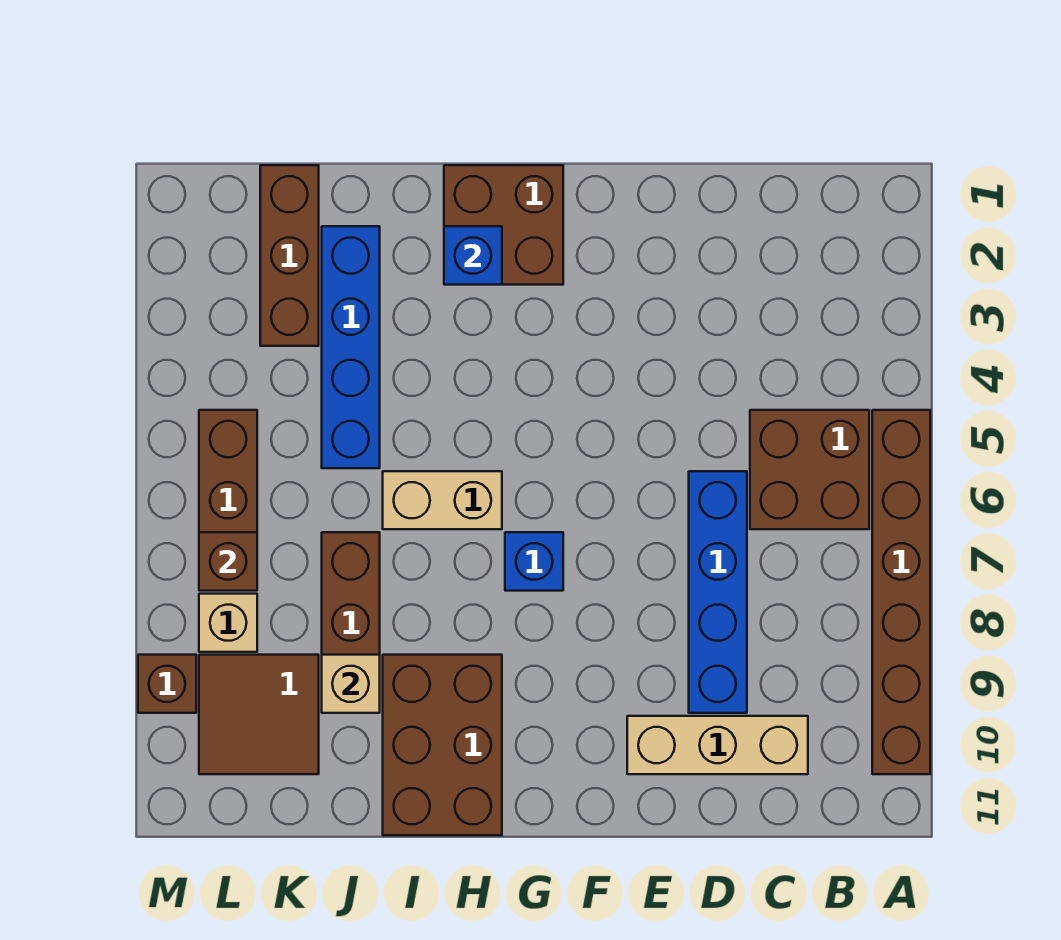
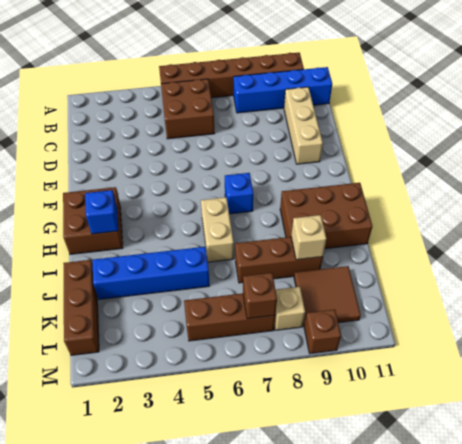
blue 1x4 brick [689,471,747,713] -> blue 1x4 brick moved to [234,67,332,113]
brown 1x3 brick [260,165,319,346] -> brown 1x3 brick turned to [63,260,99,355]

